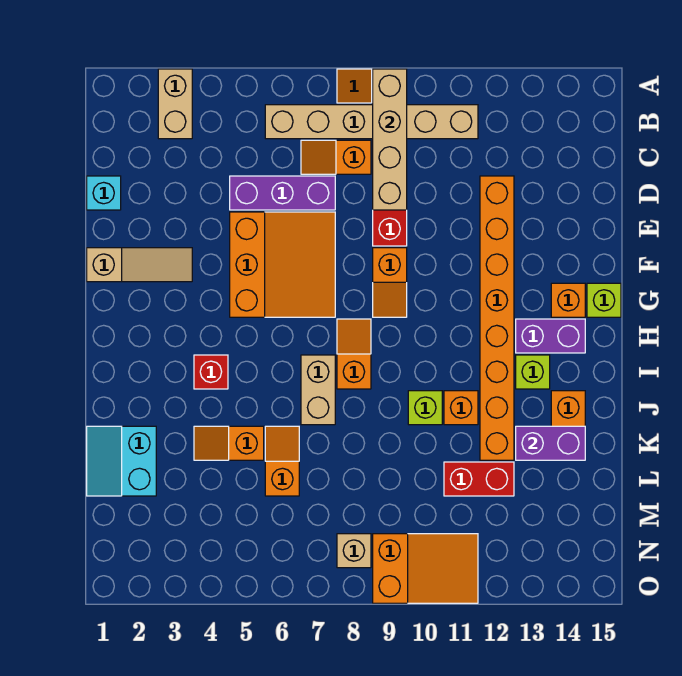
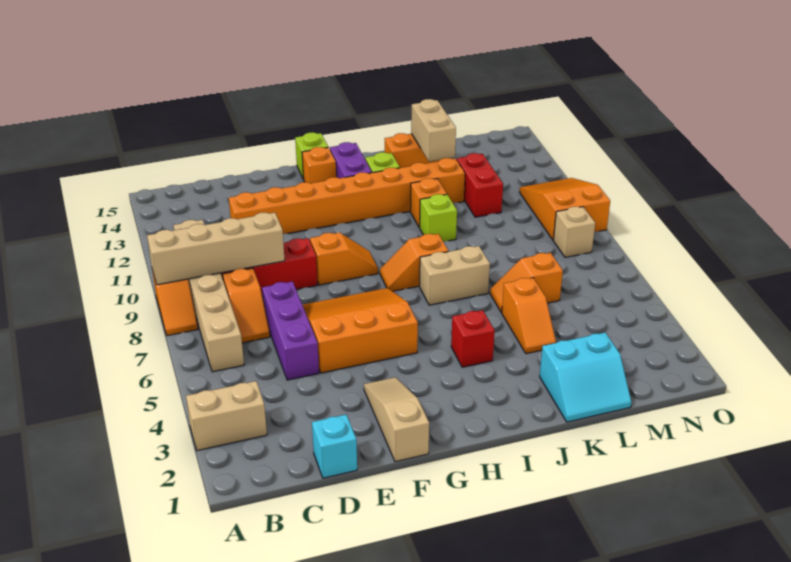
purple 1x2 brick [516,426,585,460] -> tan 1x2 brick [411,99,456,162]

